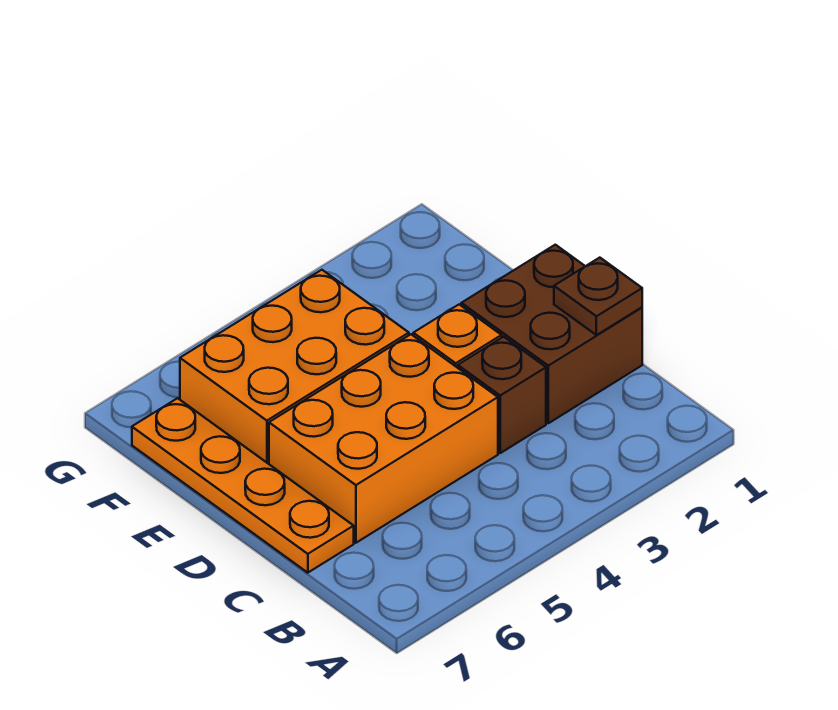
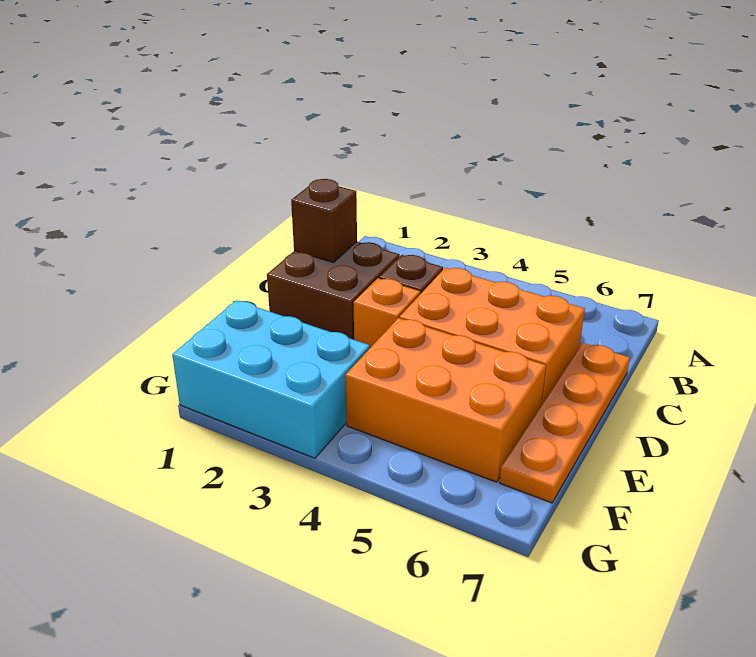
brown 1x1 plate [554,258,642,335] -> brown 1x1 brick [291,179,357,263]
none -> cyan 2x3 brick [172,300,370,458]

